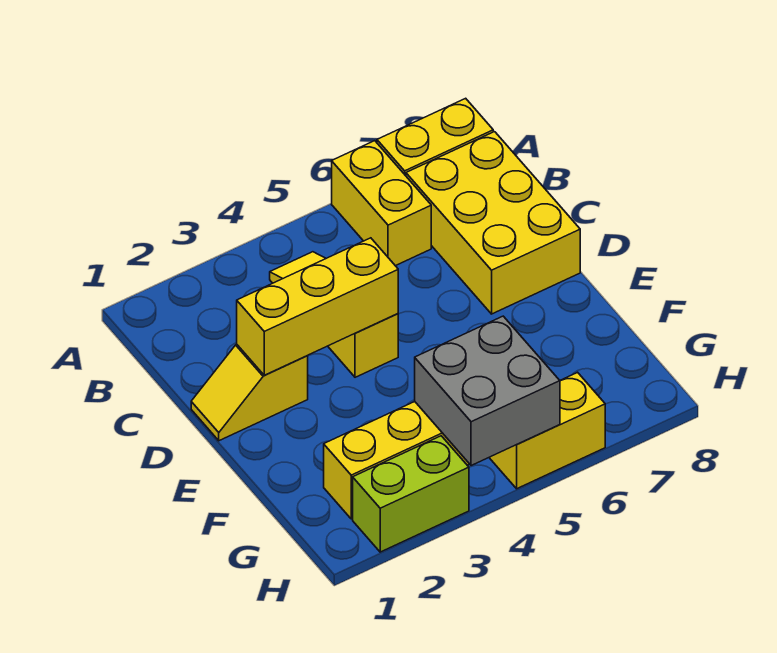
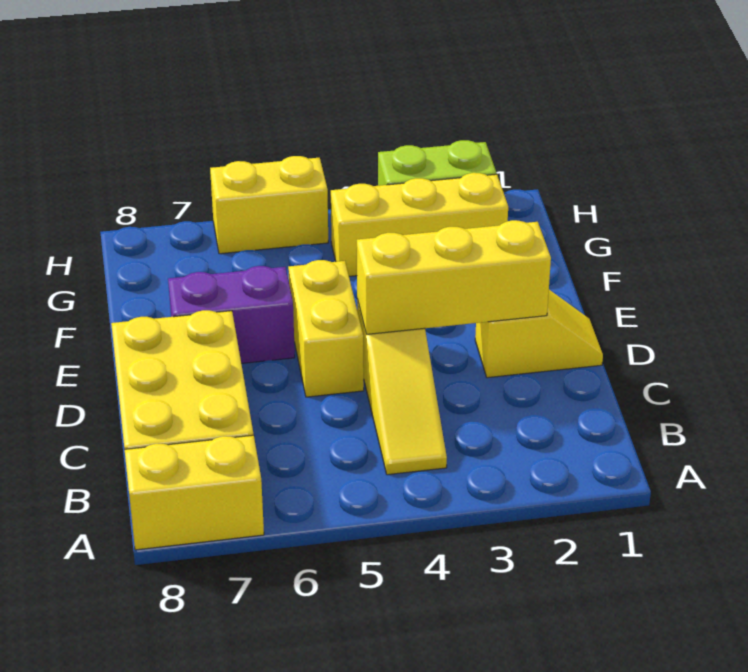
yellow 1x2 brick [332,141,431,266] -> yellow 1x2 brick moved to [288,260,364,397]
none -> purple 1x2 brick [168,266,295,363]
grey 2x2 brick [415,316,560,466] -> none

